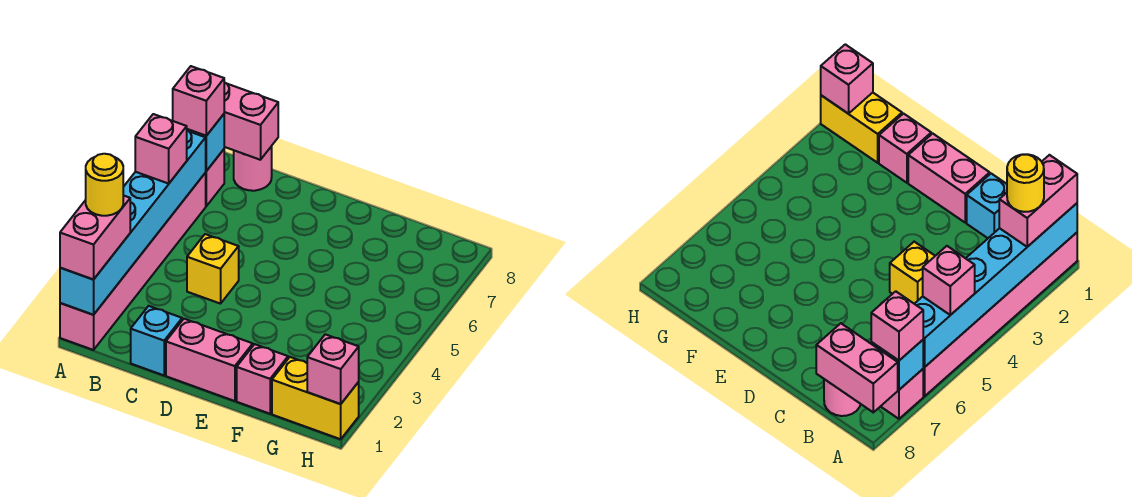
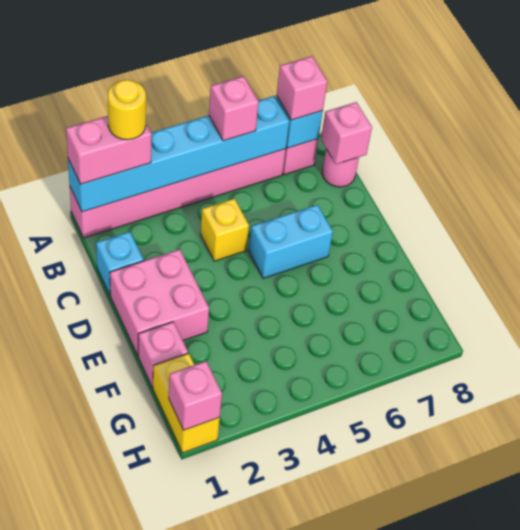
pink 1x2 brick [224,82,278,160] -> pink 1x1 brick [321,102,372,164]
pink 1x2 brick [166,319,253,401] -> pink 2x2 brick [110,249,209,355]
none -> cyan 1x2 brick [249,205,333,278]

